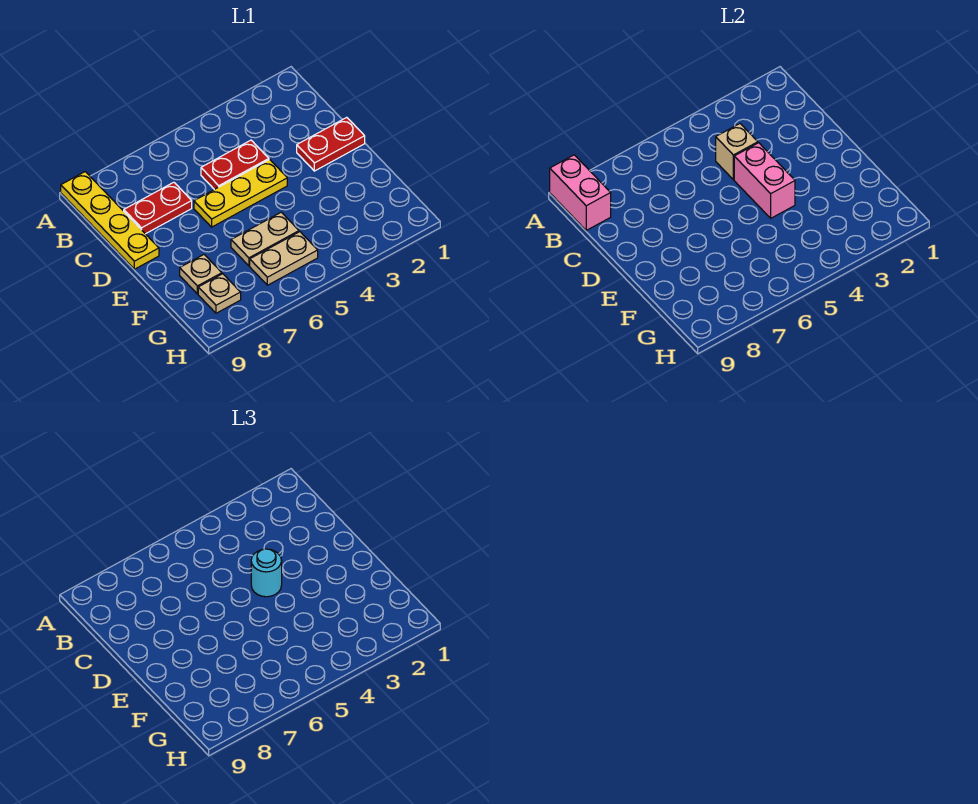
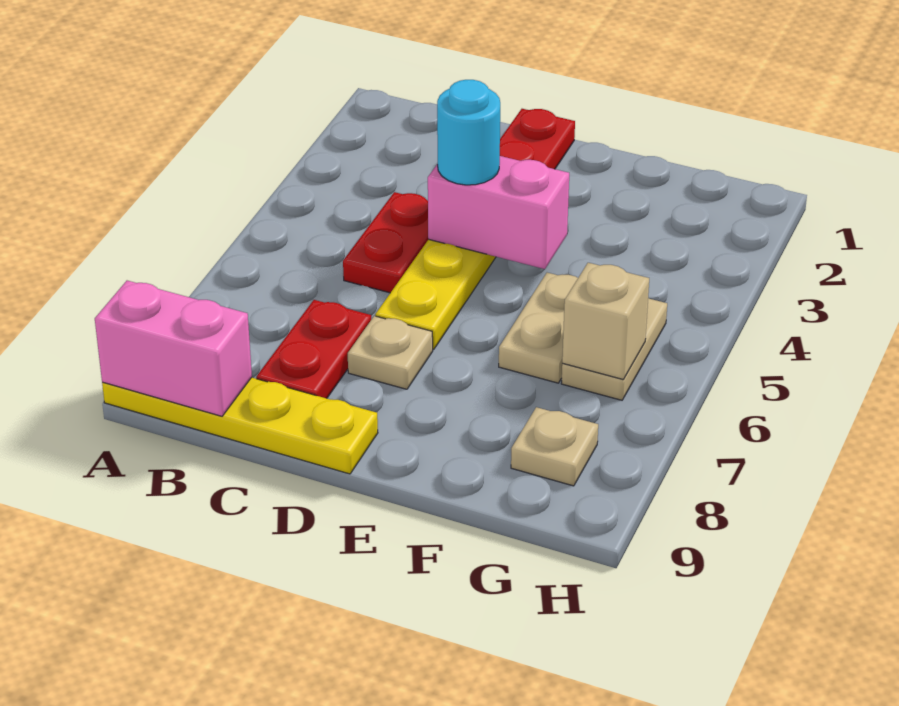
tan 1x1 brick [716,124,758,180] -> tan 1x1 brick moved to [562,263,649,379]
tan 1x1 plate [180,255,222,294] -> tan 1x1 plate moved to [348,316,433,389]

